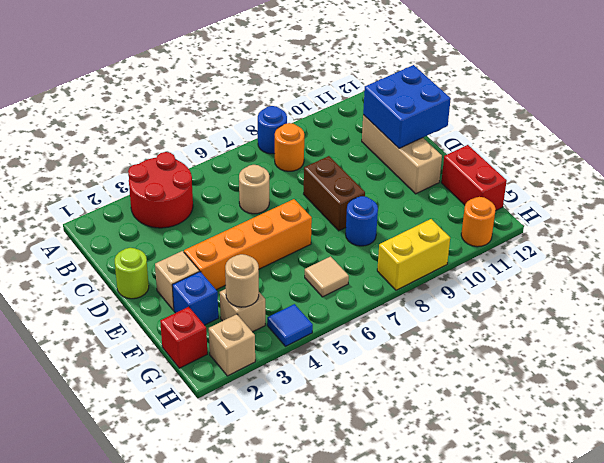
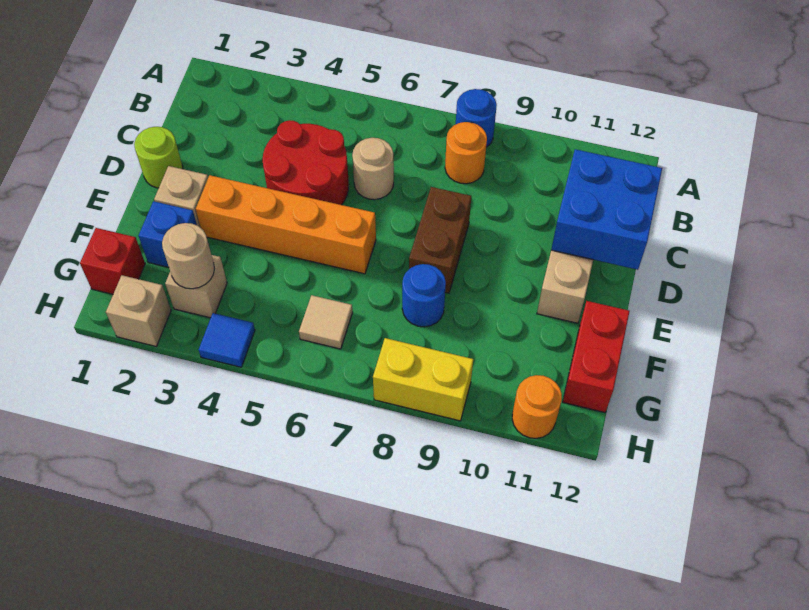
red 2x2 round brick [128,152,193,228] -> red 2x2 round brick moved to [263,120,349,205]

